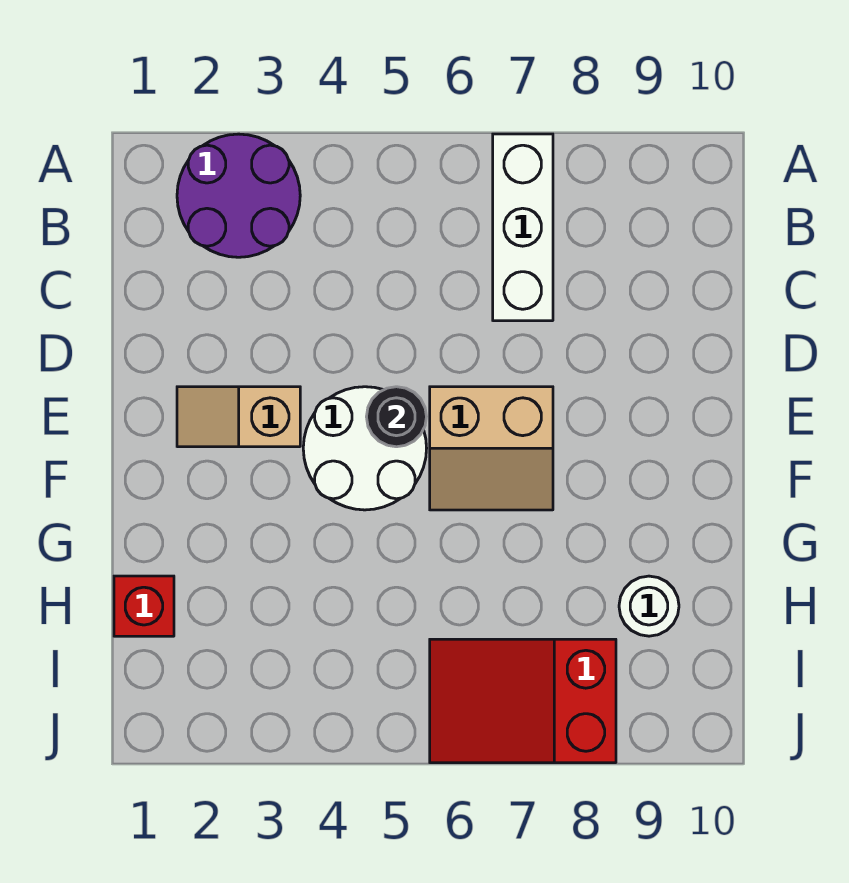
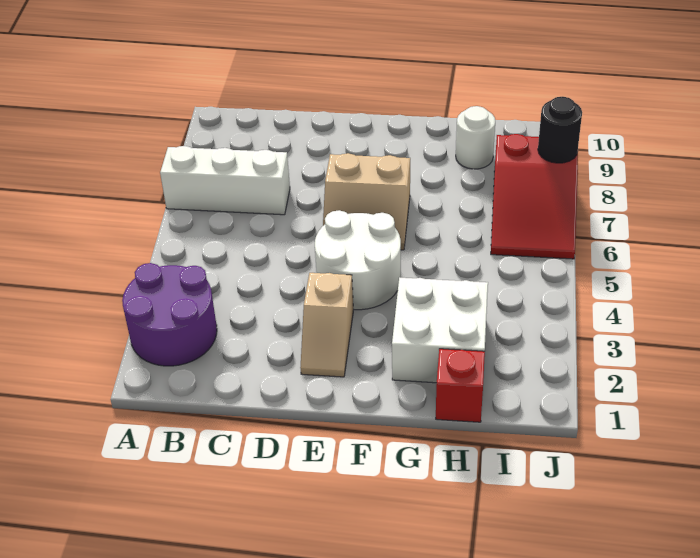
black 1x1 round brick [366,387,427,447] -> black 1x1 round brick moved to [538,97,582,163]
tan 2x2 slope [430,387,553,510] -> tan 2x2 slope turned to [323,153,410,250]
none -> white 2x2 brick [392,278,488,383]

